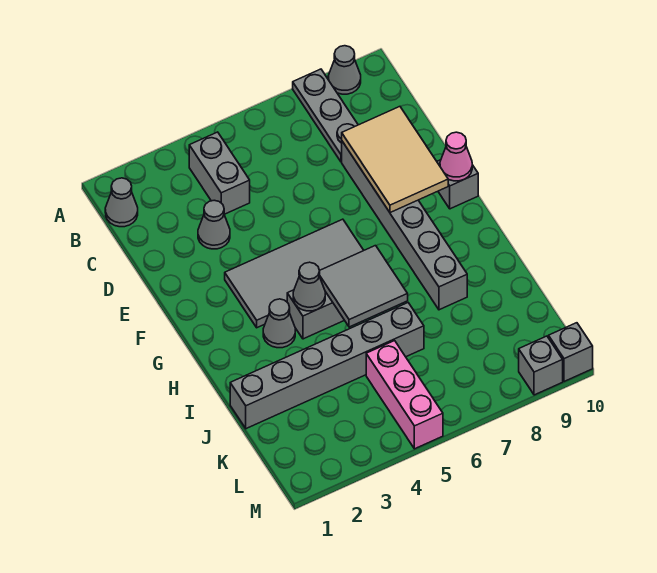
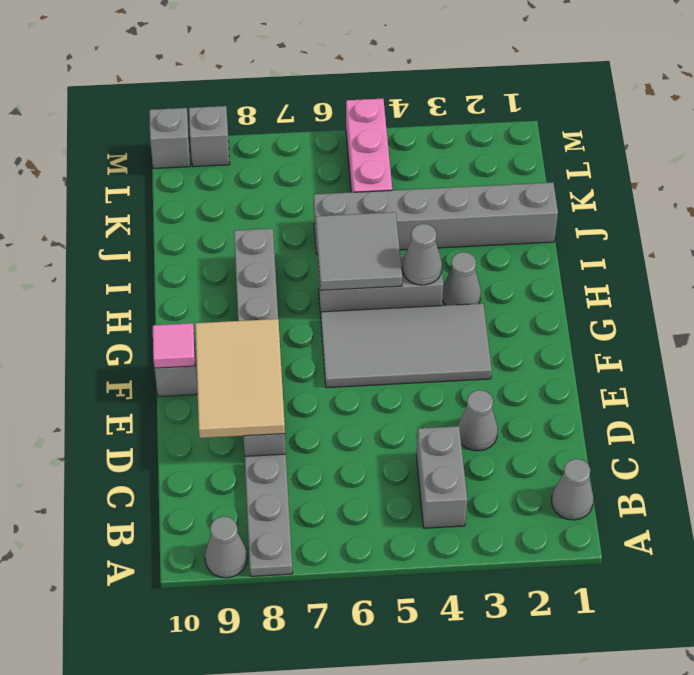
pink 1x1 cone [440,132,472,181] -> pink 1x1 tile [153,323,195,368]

